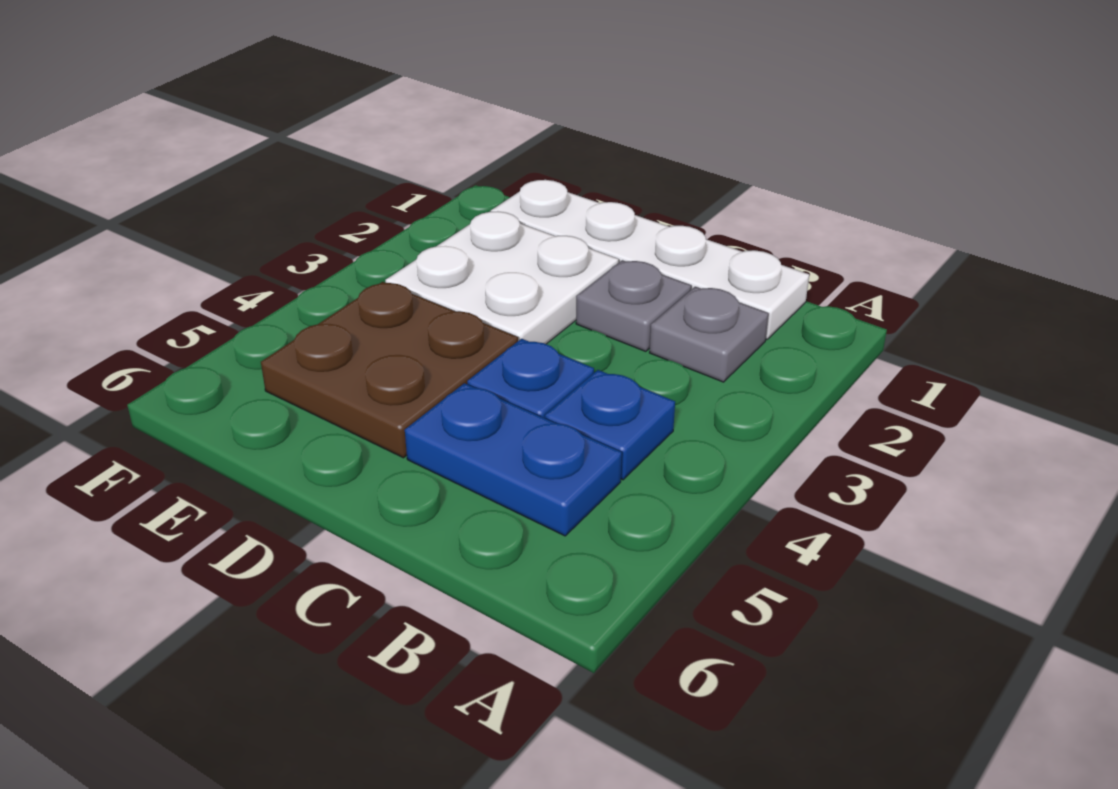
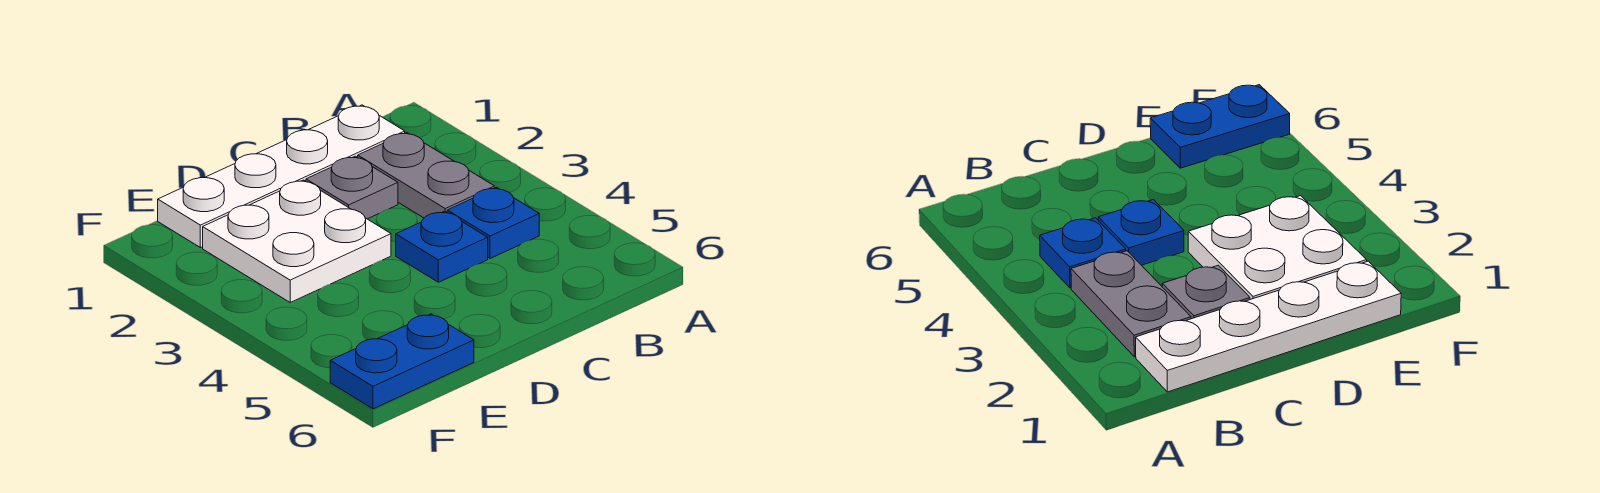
grey 1x1 plate [650,287,769,382] -> grey 1x2 plate [358,133,494,218]
blue 1x2 plate [405,383,622,536] -> blue 1x2 plate moved to [330,314,474,409]
brown 2x2 plate [261,282,518,458] -> none

